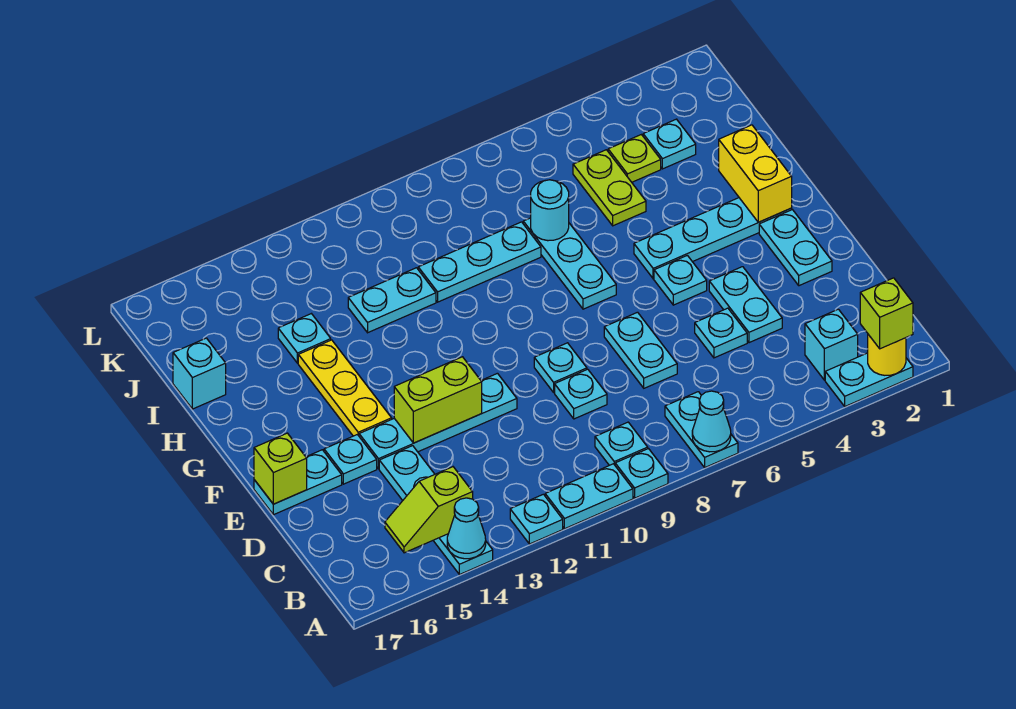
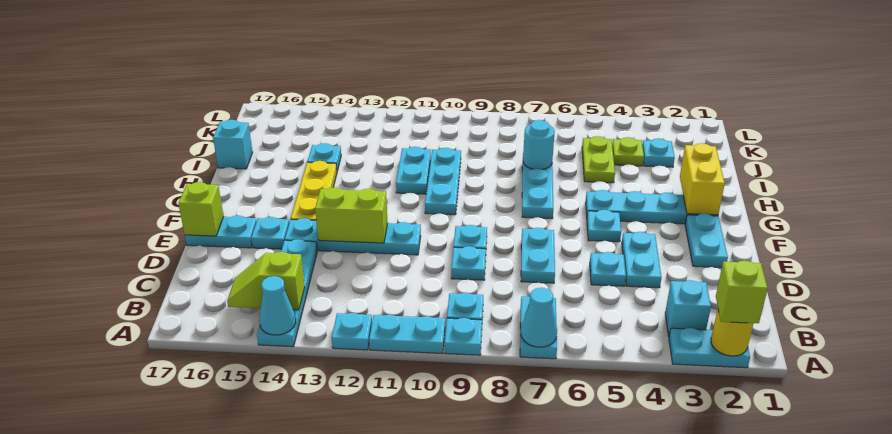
cyan 1x3 plate [418,222,541,302] -> cyan 1x3 plate turned to [425,148,461,215]
cyan 1x2 plate [348,268,436,333] -> cyan 1x2 plate turned to [396,147,431,194]

